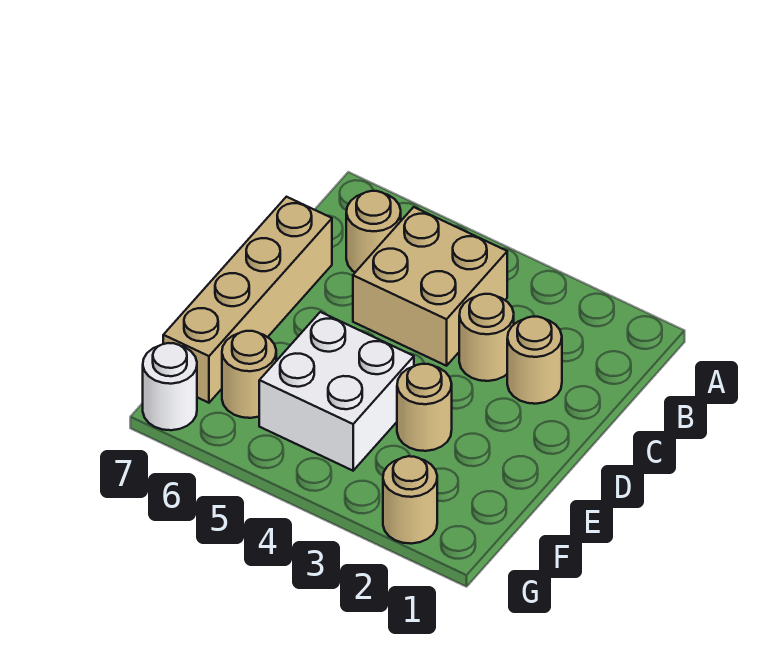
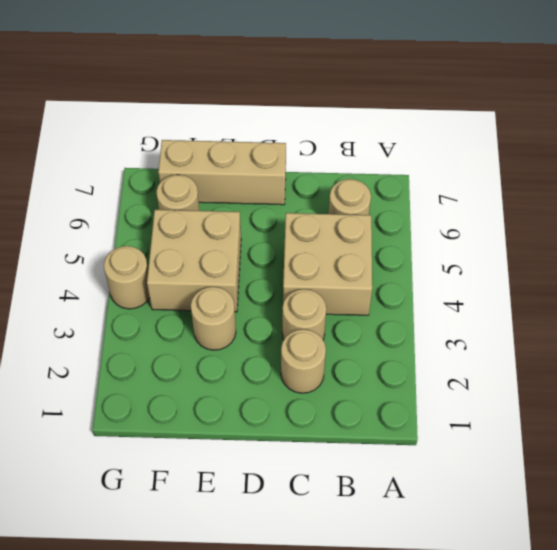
tan 1x4 brick [163,197,332,403] -> tan 1x3 brick [158,140,286,205]
white 2x2 brick [259,312,414,471] -> tan 2x2 brick [147,210,241,312]
tan 1x1 round brick [383,456,437,544] -> tan 1x1 round brick moved to [104,246,150,309]
white 1x1 round brick [143,343,197,430] -> none

